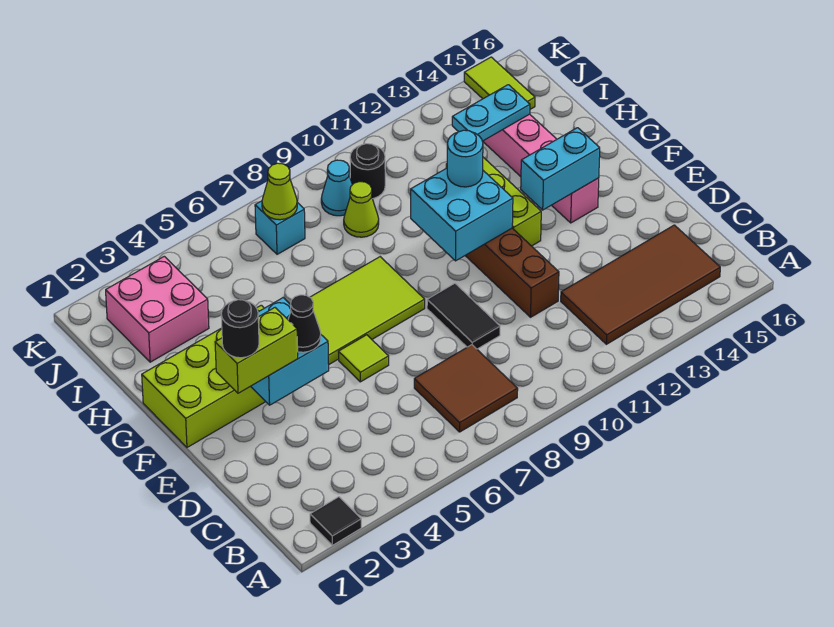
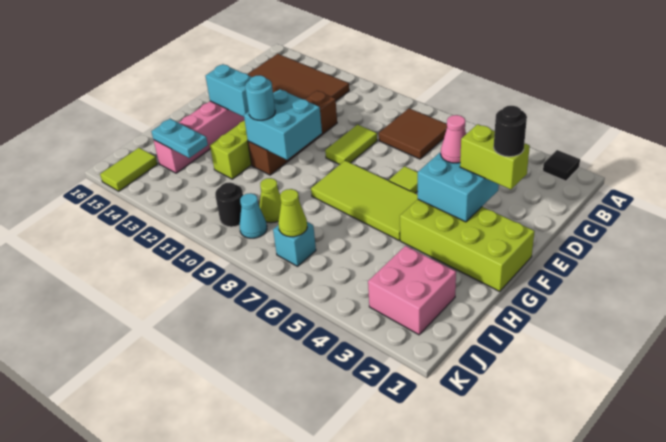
black 1x2 tile [427,283,500,349] -> lime 1x2 tile [325,125,377,164]
black 1x1 cone [288,295,321,352] -> pink 1x1 cone [441,115,466,163]

